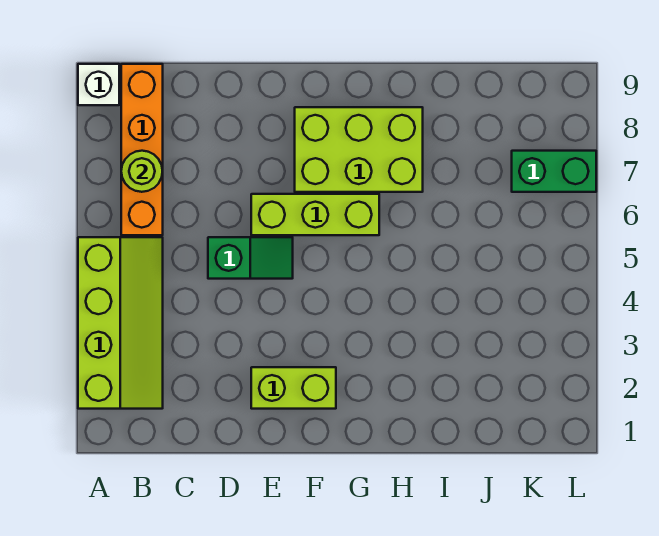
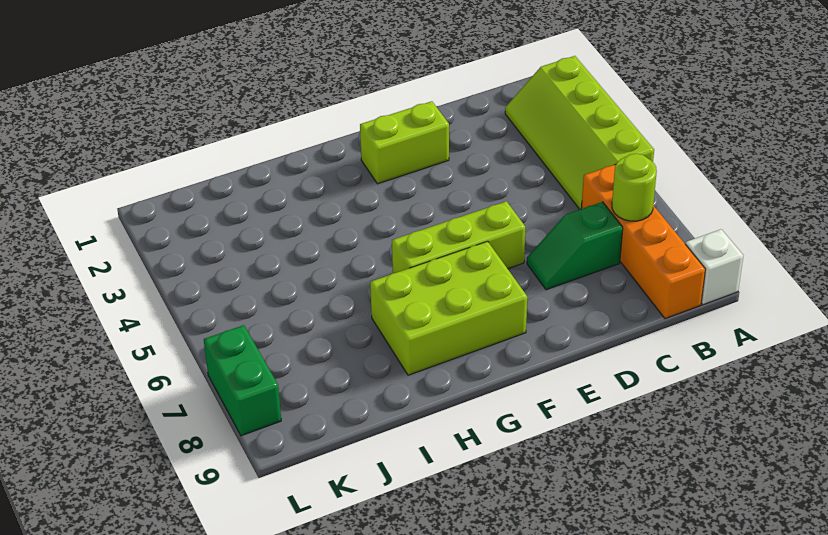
green 1x2 slope [208,237,293,279] -> green 1x2 slope moved to [527,202,623,290]
green 1x2 brick [512,151,596,192] -> green 1x2 brick turned to [204,325,281,436]

